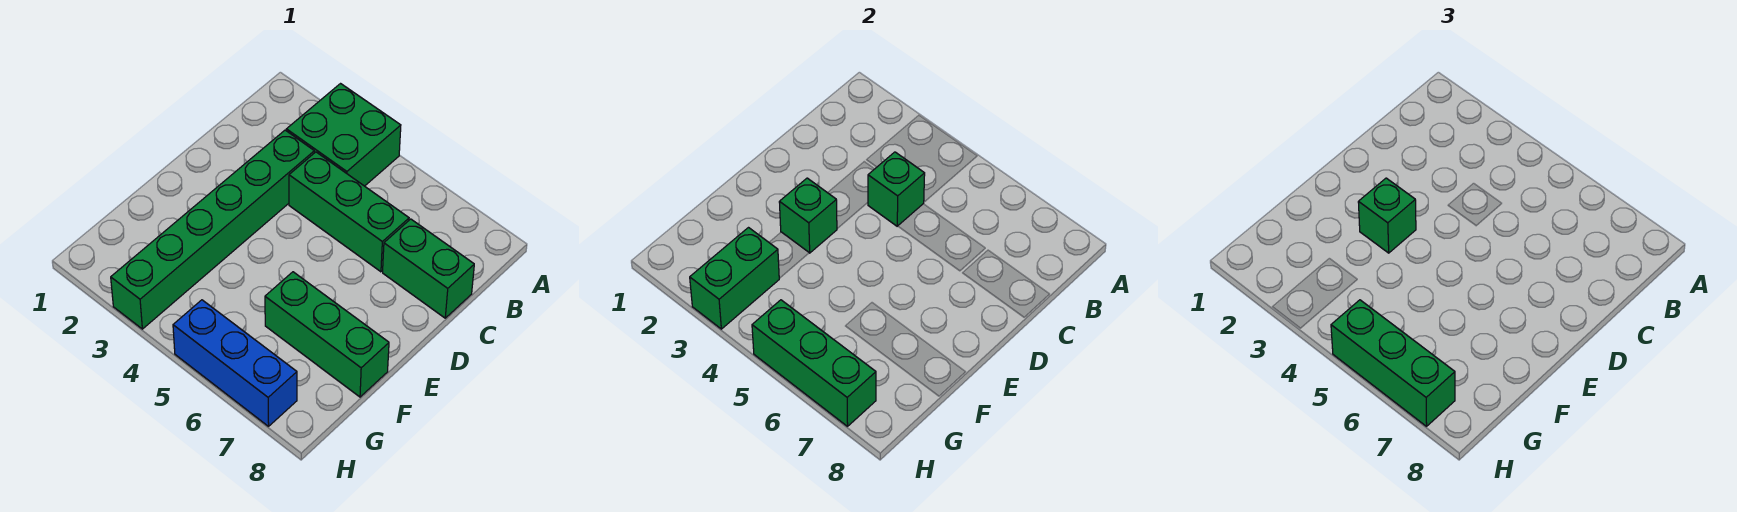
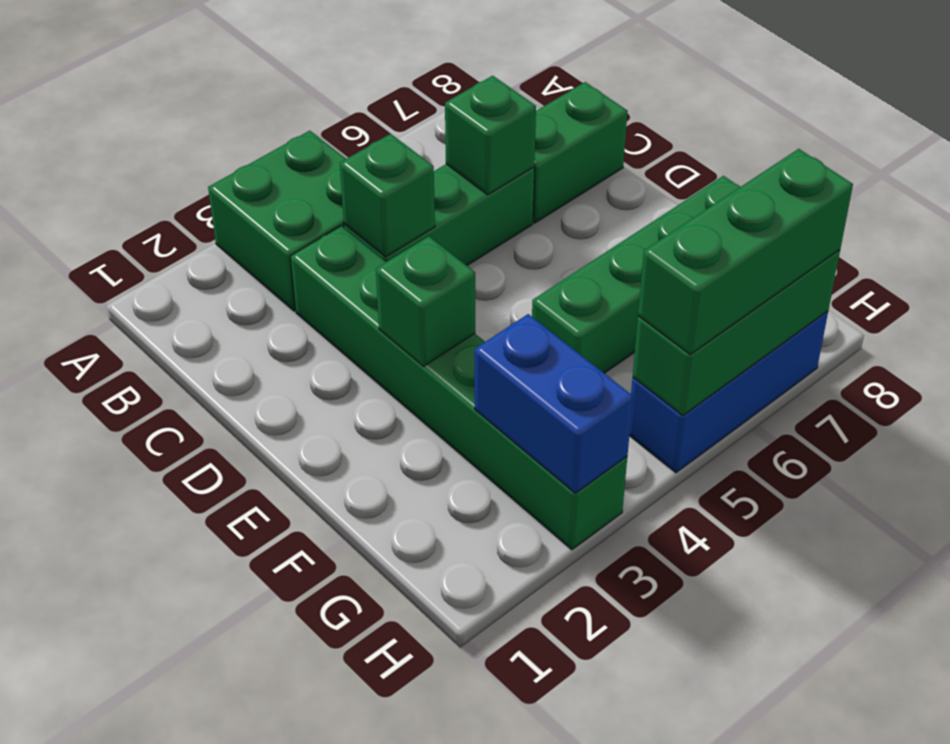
green 1x1 brick [1358,178,1416,253] -> green 1x1 brick moved to [445,76,536,195]
green 1x3 brick [265,272,389,397] -> green 1x4 brick [532,176,740,373]
green 1x2 brick [690,228,779,329] -> blue 1x2 brick [475,314,633,493]

